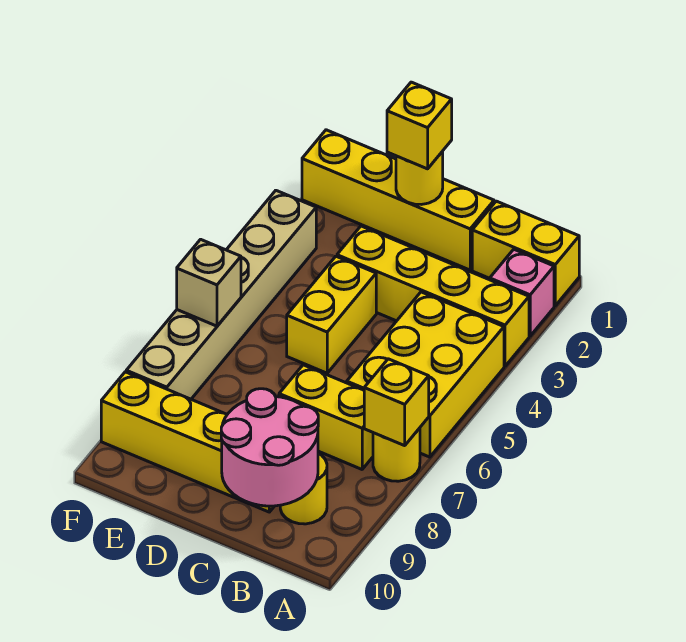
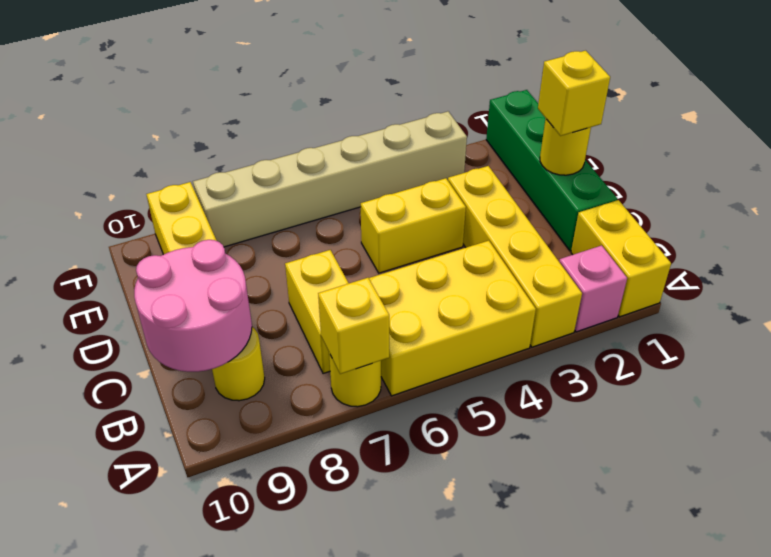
yellow 1x4 brick [302,130,494,270] -> green 1x4 brick [486,90,617,251]
tan 1x1 brick [177,239,241,326] -> none

